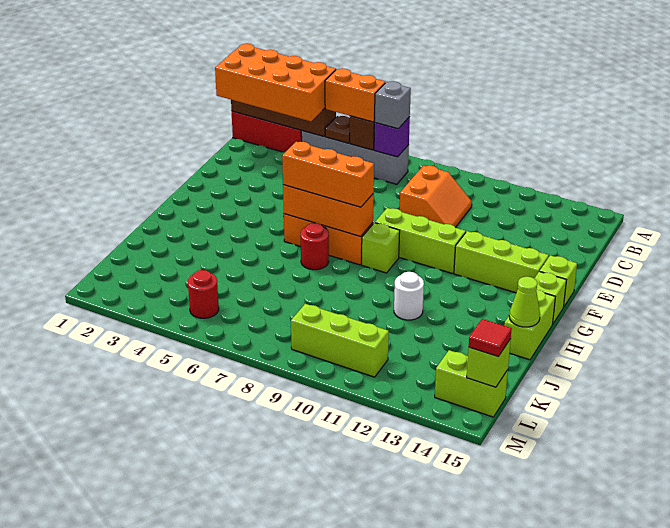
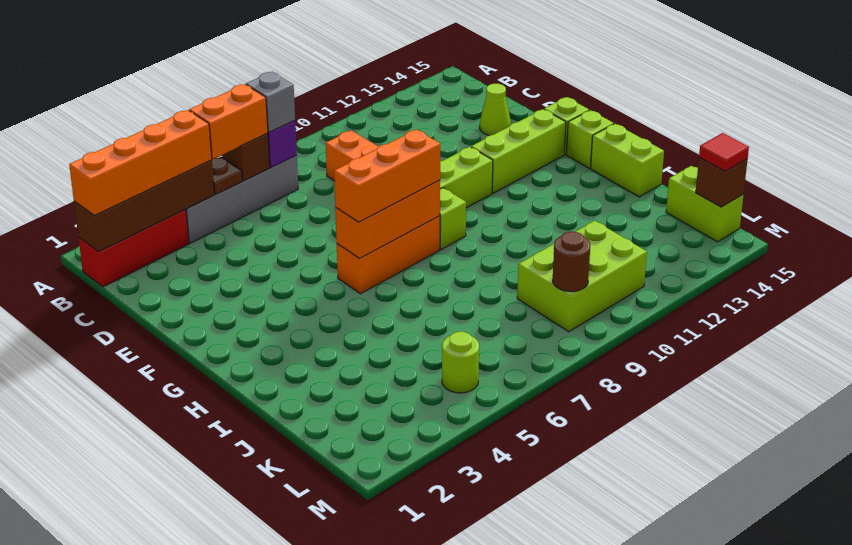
orange 2x4 brick [215,44,336,121] -> orange 1x4 brick [69,110,212,216]
red 1x1 round brick [301,223,329,270] -> none
white 1x1 round brick [394,272,424,320] -> none
lime 1x1 cone [509,277,540,327] -> lime 1x1 cone moved to [480,84,511,136]
red 1x1 round brick [188,270,219,318] -> lime 1x1 round brick [442,332,479,393]
lime 1x3 brick [291,304,389,377] -> lime 2x3 brick [517,221,647,332]
none -> brown 1x1 round brick [553,232,590,292]
lime 1x2 brick [435,350,508,417] -> lime 1x2 brick turned to [666,166,743,242]
lime 1x1 brick [467,339,511,387] -> brown 1x1 brick [696,158,748,207]

